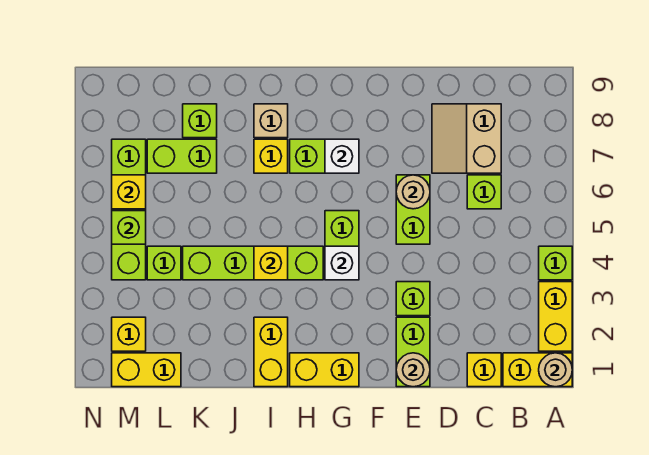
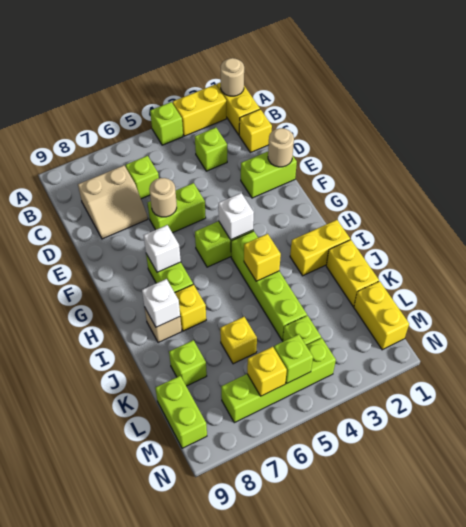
lime 1x1 brick [396,282,430,316] -> lime 1x1 brick moved to [195,127,227,171]
yellow 1x2 brick [290,353,359,387] -> yellow 1x2 brick moved to [326,240,379,306]
none -> white 1x1 brick [142,279,180,327]
lime 1x2 brick [147,139,217,173] -> lime 1x2 brick moved to [155,376,207,448]
yellow 1x1 brick [112,317,146,351] -> yellow 1x1 brick moved to [220,317,257,364]

